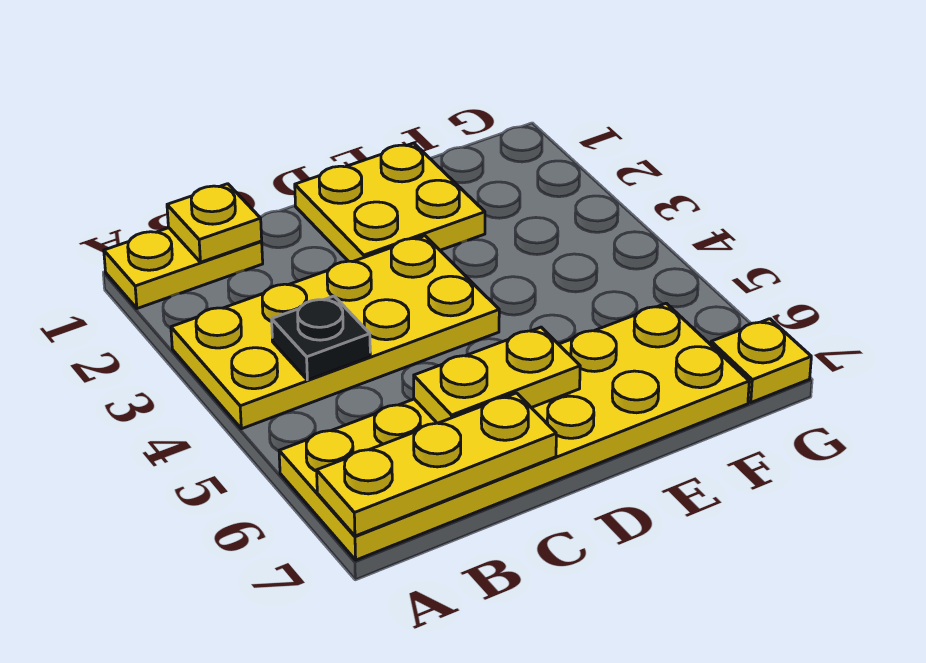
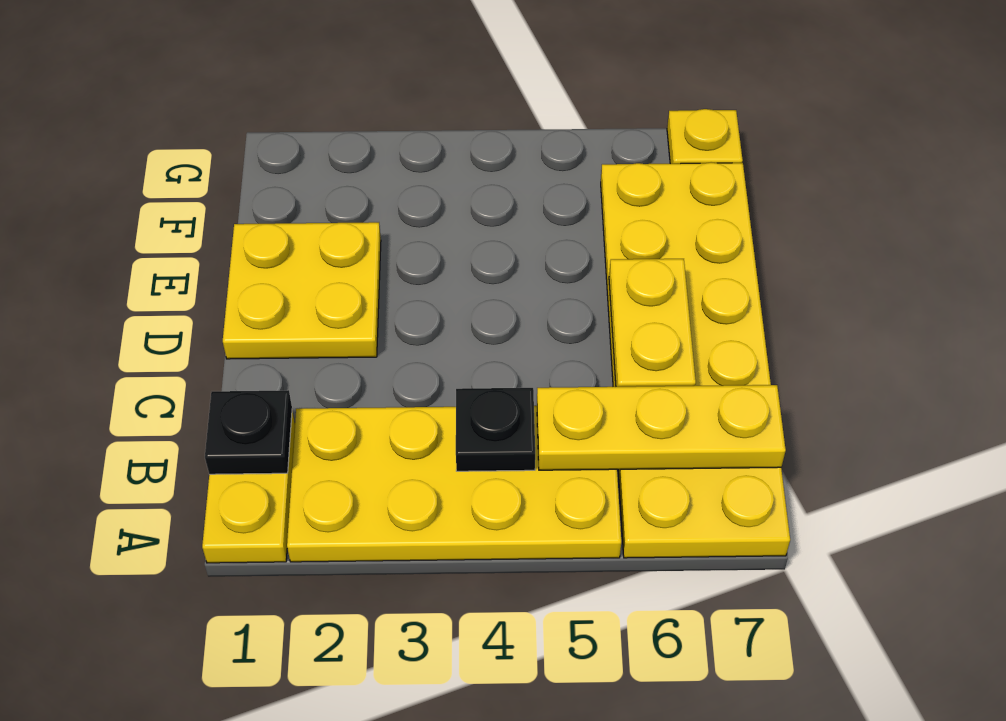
yellow 2x4 plate [171,236,499,429] -> yellow 2x4 plate turned to [287,406,621,562]
yellow 1x3 plate [317,393,556,536] -> yellow 1x3 plate turned to [537,385,786,470]
yellow 1x1 plate [167,184,262,262] -> black 1x1 plate [205,390,292,474]

